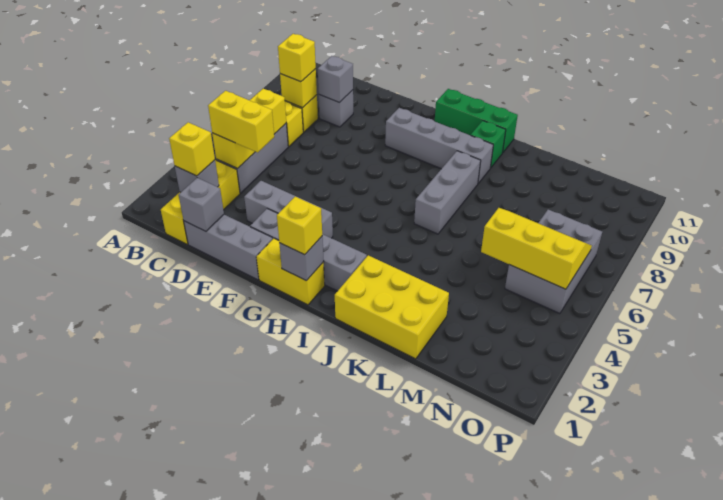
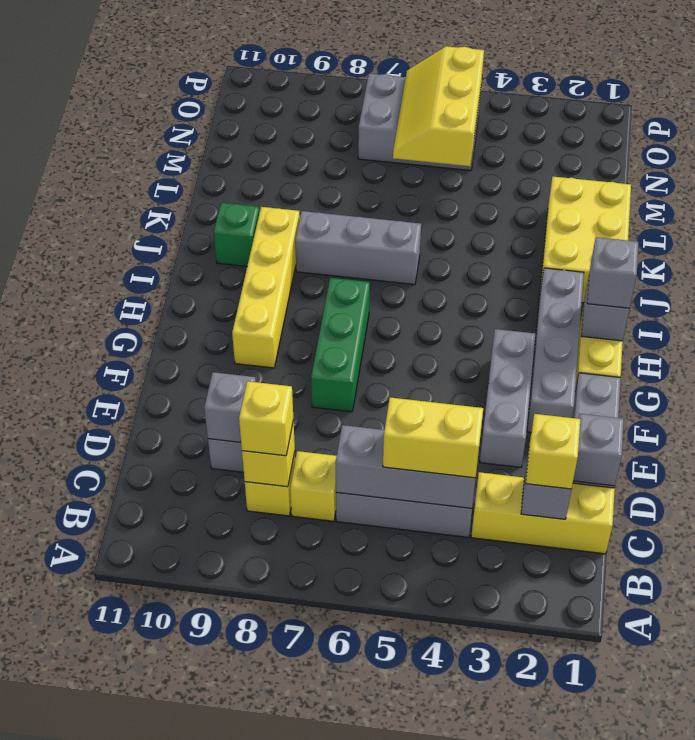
yellow 1x3 brick [212,89,286,168] -> grey 1x3 brick [336,425,476,508]
yellow 1x2 brick [208,91,274,152] -> yellow 1x2 brick turned to [383,397,483,478]
grey 1x4 brick [385,108,493,184] -> yellow 1x4 brick [232,207,300,368]
yellow 1x1 brick [277,197,322,255] -> grey 1x1 brick [587,237,638,308]
green 1x3 brick [435,89,518,153] -> green 1x3 brick moved to [311,278,370,412]

